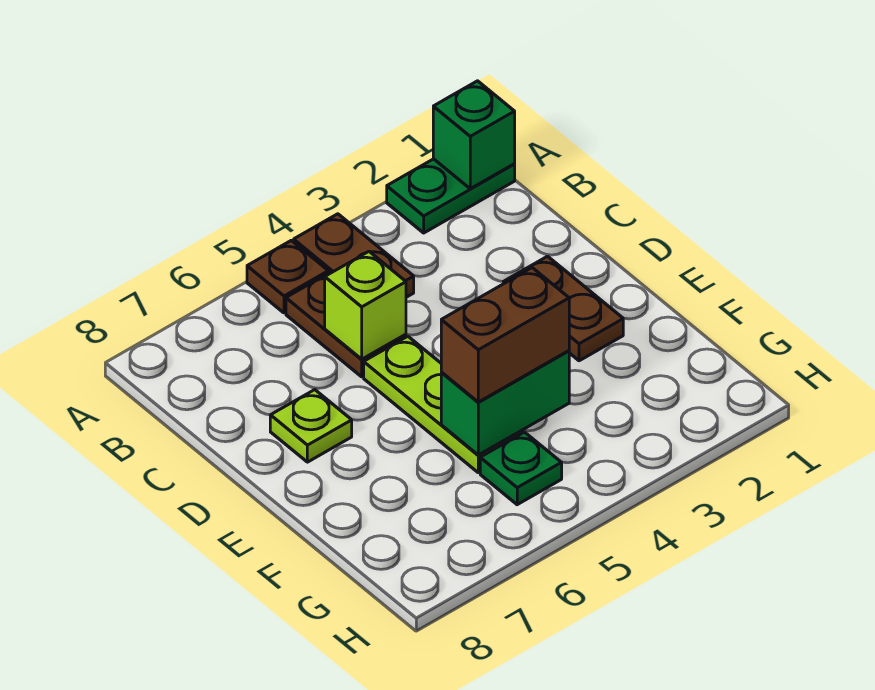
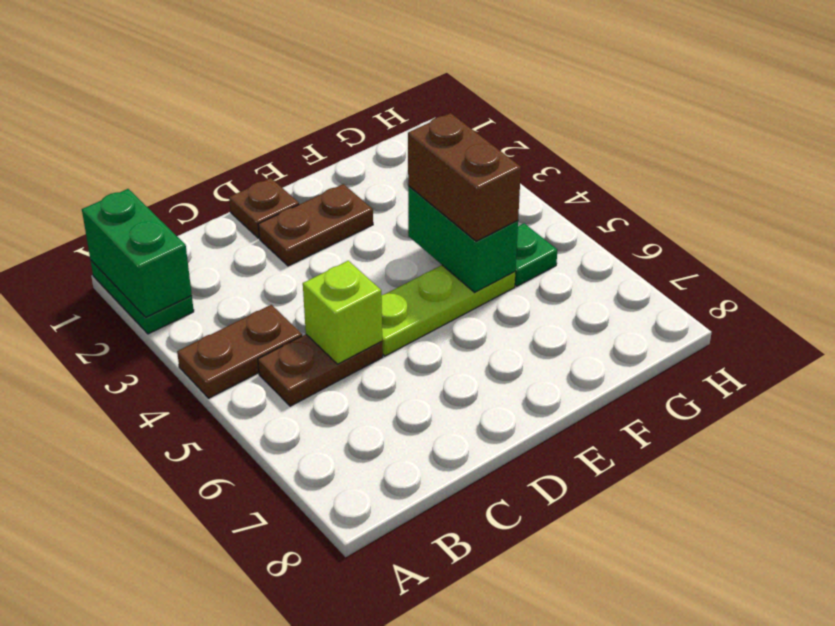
green 1x1 brick [433,81,515,189] -> green 1x2 brick [82,189,192,318]
brown 1x1 plate [247,240,328,313] -> brown 1x1 plate moved to [229,178,299,238]
lime 1x1 plate [270,390,352,462] -> none

